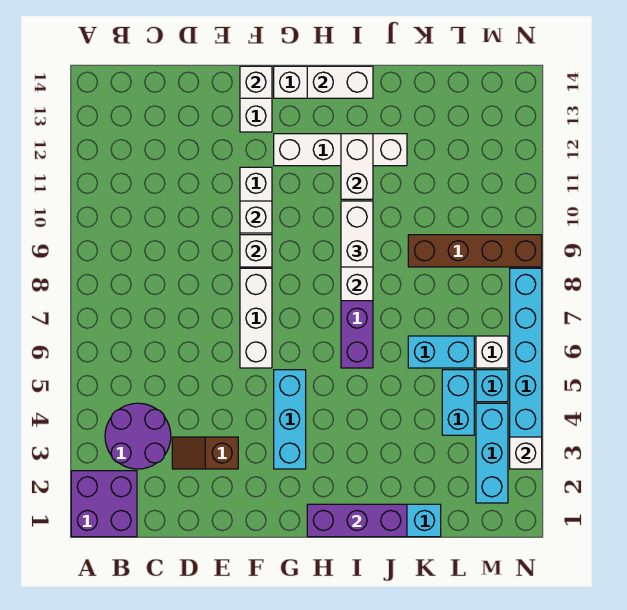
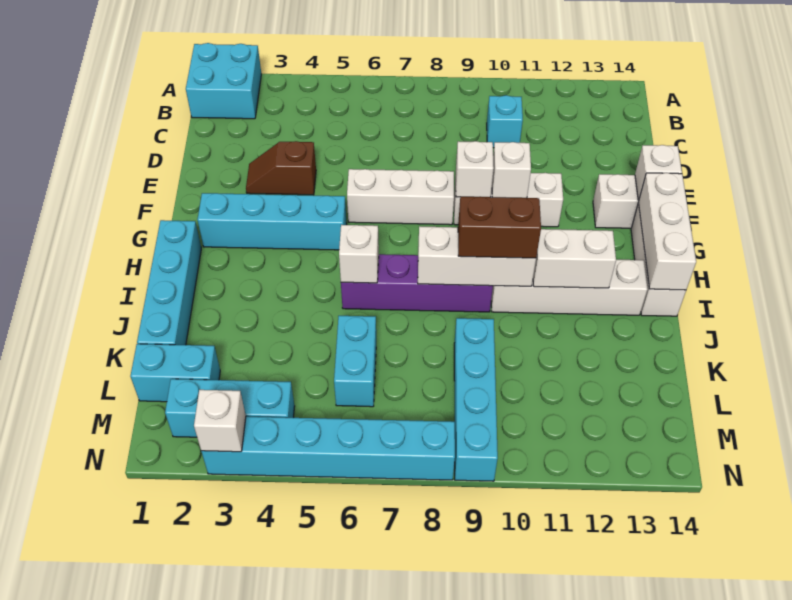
purple 2x2 brick [71,471,137,537] -> cyan 2x2 brick [186,43,261,119]
purple 2x2 round brick [105,403,171,469] -> none
brown 1x2 slope [172,437,238,469] -> brown 1x2 slope turned to [246,141,316,195]
cyan 1x3 brick [274,370,306,469] -> cyan 1x4 brick [197,193,347,250]
white 1x4 brick [274,134,407,166] -> white 1x4 brick turned to [491,260,647,315]
purple 1x3 brick [307,504,407,537] -> none
white 1x2 brick [307,66,373,98] -> white 1x3 brick [638,173,696,290]
white 1x2 brick [341,201,373,267] -> brown 1x2 brick [458,197,541,258]
brown 1x4 brick [408,235,542,267] -> cyan 1x4 brick [454,318,498,481]
cyan 1x2 brick [442,370,474,435] -> cyan 1x2 brick moved to [131,344,220,402]
cyan 1x1 brick [476,370,508,402] -> cyan 1x1 brick moved to [487,95,523,148]
white 1x1 brick [476,336,508,368] -> white 1x1 brick moved to [339,225,379,283]

